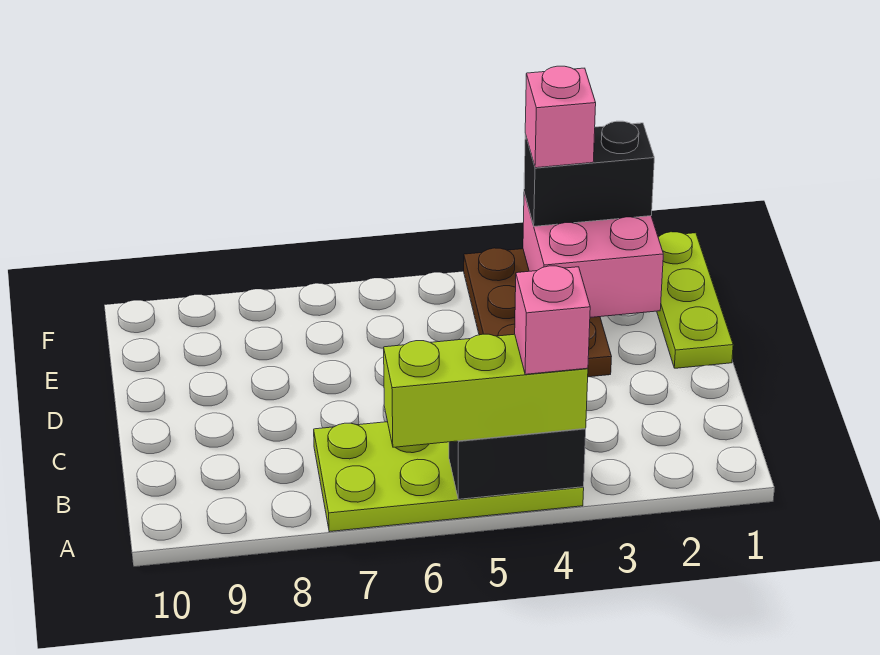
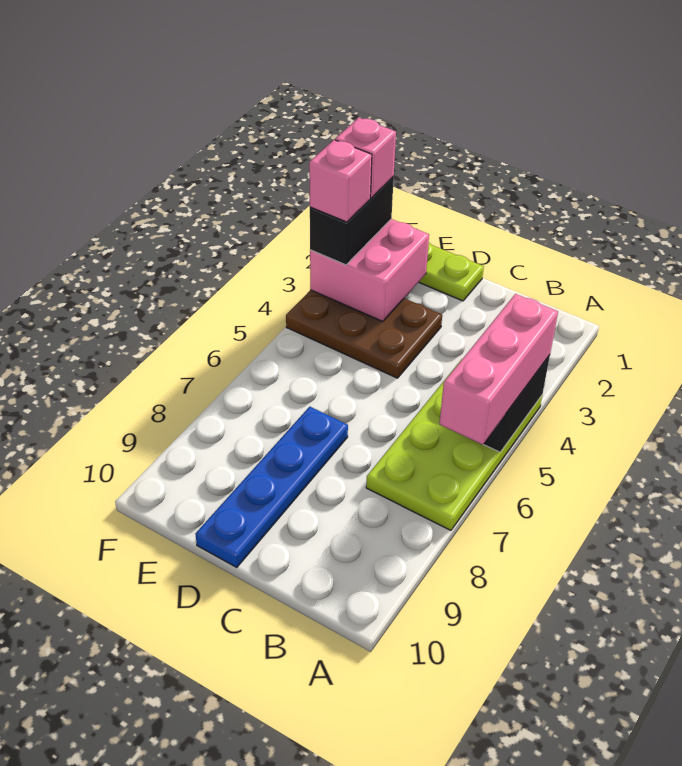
lime 1x3 brick [384,334,588,447] -> pink 1x3 brick [439,294,558,445]
pink 1x1 brick [515,266,590,374] -> pink 1x1 brick moved to [335,118,396,198]
none -> blue 1x4 plate [196,407,348,567]

